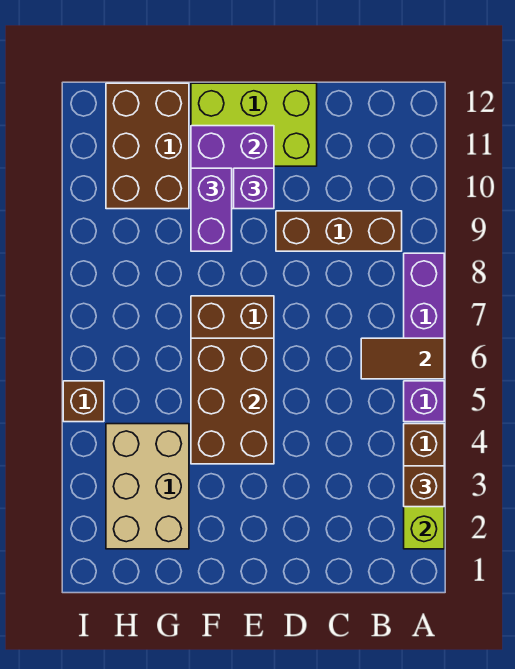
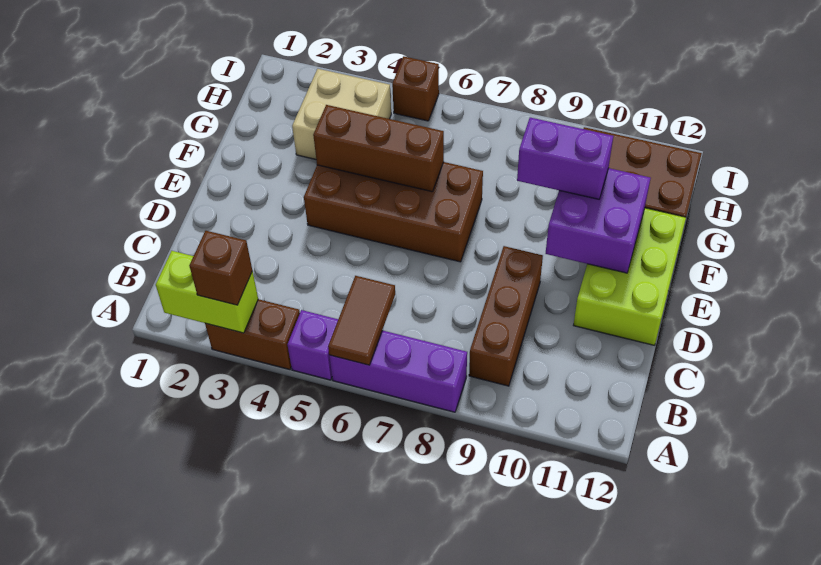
brown 2x3 brick [191,338,274,464] -> brown 1x3 brick [313,105,444,192]
purple 1x1 brick [234,168,274,209] -> none
tan 2x3 brick [106,424,189,549] -> tan 2x2 brick [292,69,391,159]

